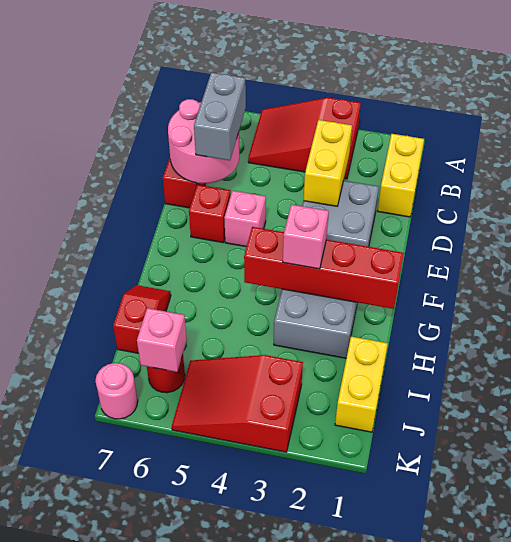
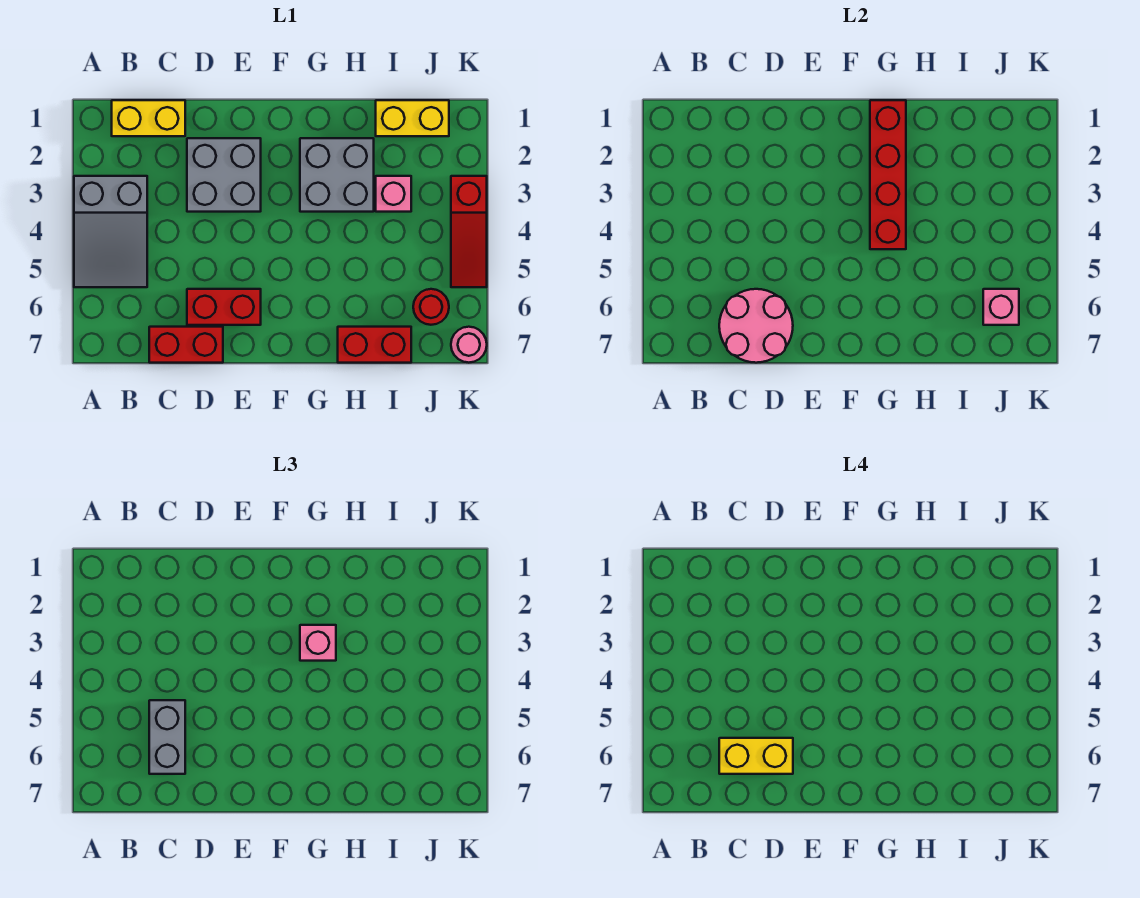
red 2x3 slope [248,98,361,179] -> grey 2x3 slope [74,176,147,287]
yellow 1x2 brick [304,120,352,206] -> yellow 1x2 brick moved to [719,738,793,774]
grey 1x2 brick [194,72,246,160] -> grey 1x2 brick turned to [149,700,185,774]
pink 1x1 brick [224,191,266,247] -> pink 1x1 brick moved to [376,176,411,212]
red 1x1 brick [189,185,231,242] -> red 1x2 brick [187,289,261,325]
red 1x2 slope [113,285,171,353] -> red 1x2 brick [338,327,411,363]
red 2x3 slope [172,355,303,452] -> red 1x3 slope [451,176,487,287]

